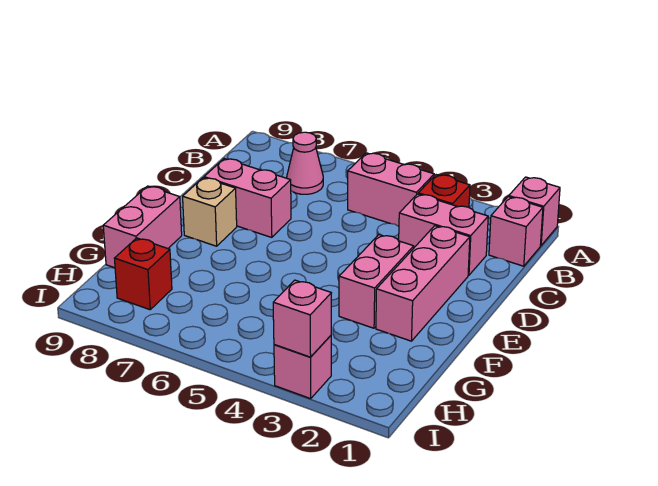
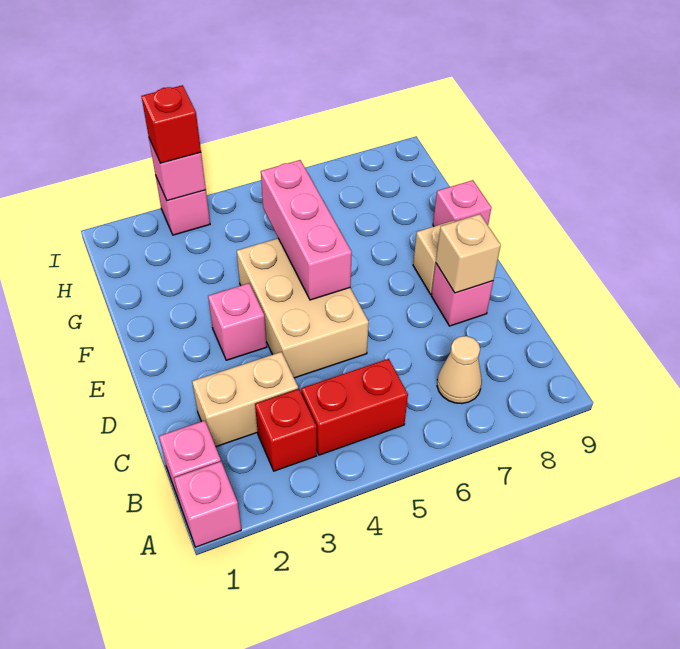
pink 1x2 brick [348,153,434,226] -> red 1x2 brick [301,359,408,455]
pink 1x1 cone [287,132,323,194] -> tan 1x1 cone [437,336,482,404]
pink 1x2 brick [399,194,488,275] -> tan 1x2 brick [192,352,298,447]
pink 1x3 brick [376,226,470,341] -> pink 1x3 brick moved to [261,160,352,300]
none -> tan 2x3 brick [237,238,369,378]
pink 1x2 brick [204,159,291,237] -> pink 1x1 brick [431,264,493,326]
none -> tan 1x1 brick [436,214,501,293]
pink 1x2 brick [339,235,414,328] -> pink 1x1 brick [208,283,267,360]
pink 1x2 brick [103,186,182,268] -> pink 1x1 brick [433,180,492,226]
red 1x1 brick [114,238,172,310] -> red 1x1 brick moved to [141,85,201,163]

